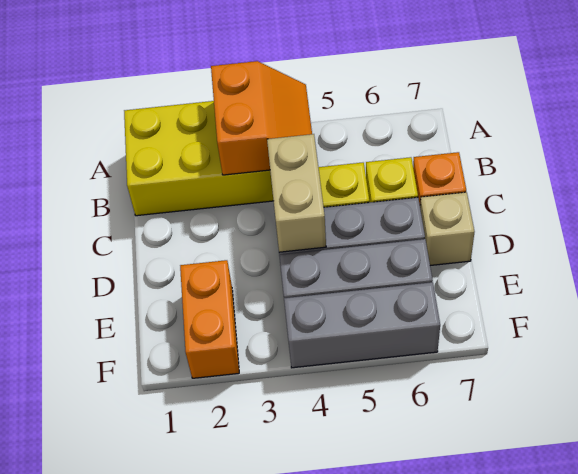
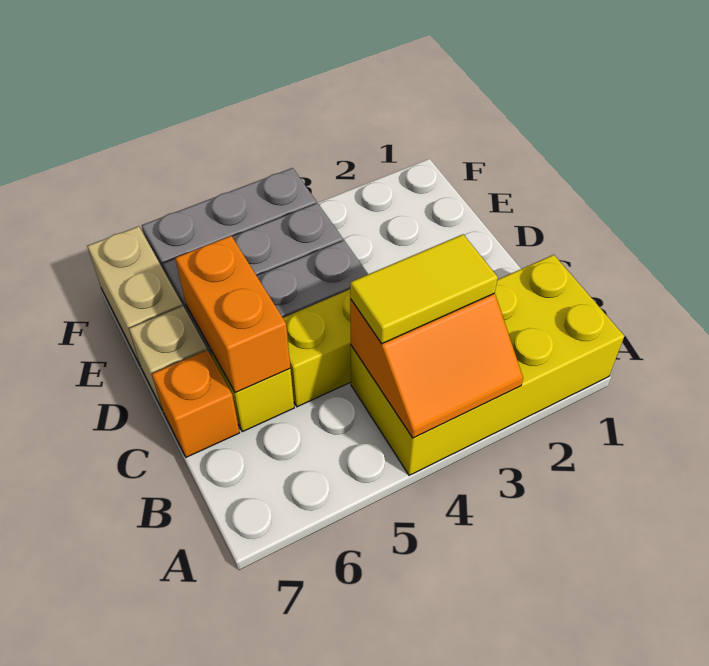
orange 2x2 slope [211,61,312,175] -> orange 2x2 slope turned to [350,294,523,438]
none -> yellow 1x2 tile [350,234,498,344]
tan 1x2 brick [267,134,326,252] -> tan 1x2 brick moved to [87,226,183,367]
orange 1x2 brick [180,260,239,378] -> orange 1x2 brick moved to [175,236,290,393]

